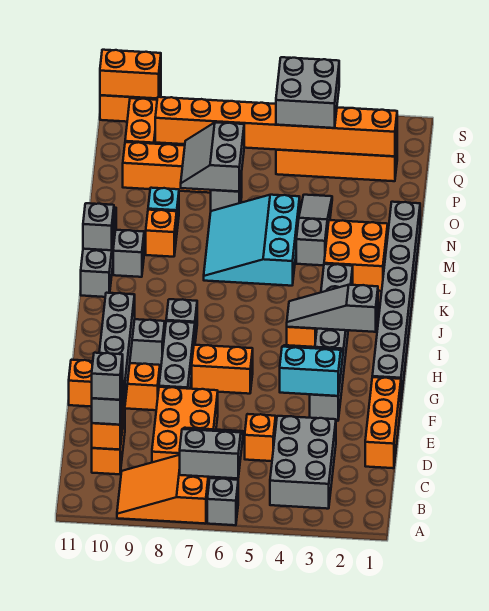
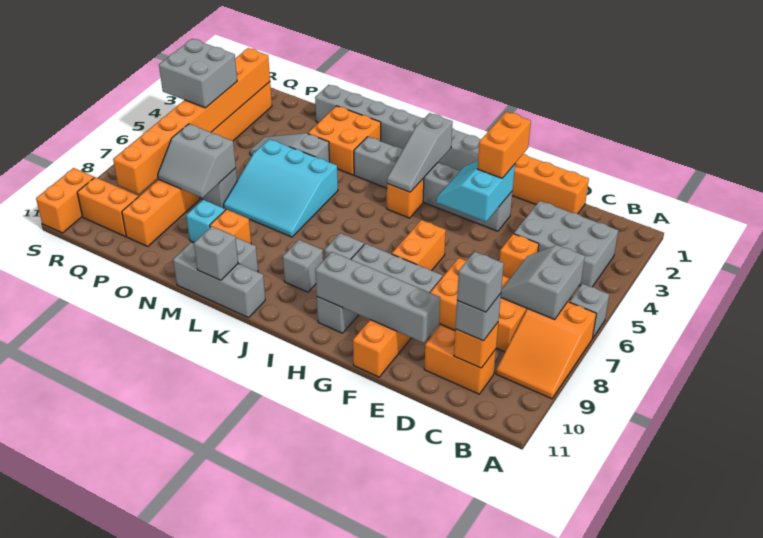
none -> grey 1x1 brick [283,240,323,292]
orange 1x2 brick [100,50,161,98] -> orange 1x2 brick moved to [478,112,531,178]

